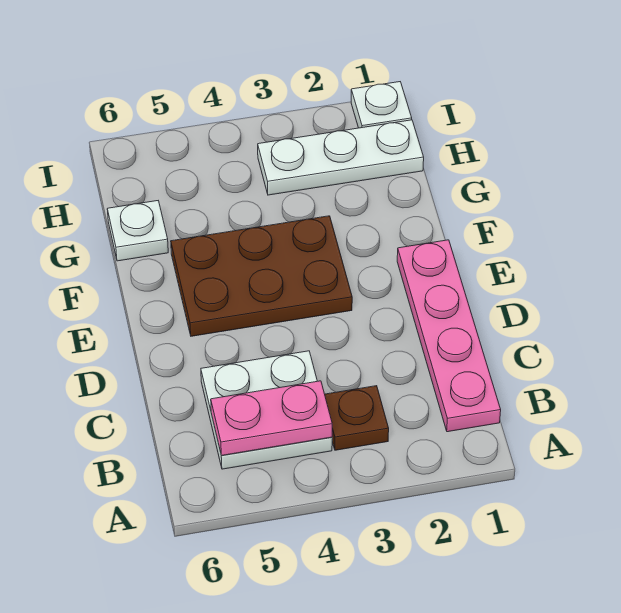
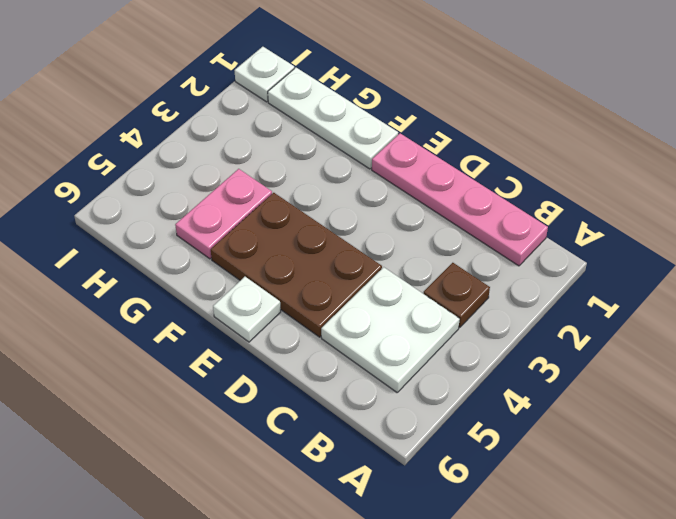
pink 1x2 plate [211,381,332,456] -> pink 1x2 plate moved to [175,169,272,259]
brown 2x3 plate [171,216,352,336] -> brown 2x3 plate turned to [211,193,382,337]
white 1x1 plate [107,201,168,261] -> white 1x1 plate moved to [213,277,281,342]
white 1x3 plate [258,120,424,195] -> white 1x3 plate turned to [268,68,398,169]

